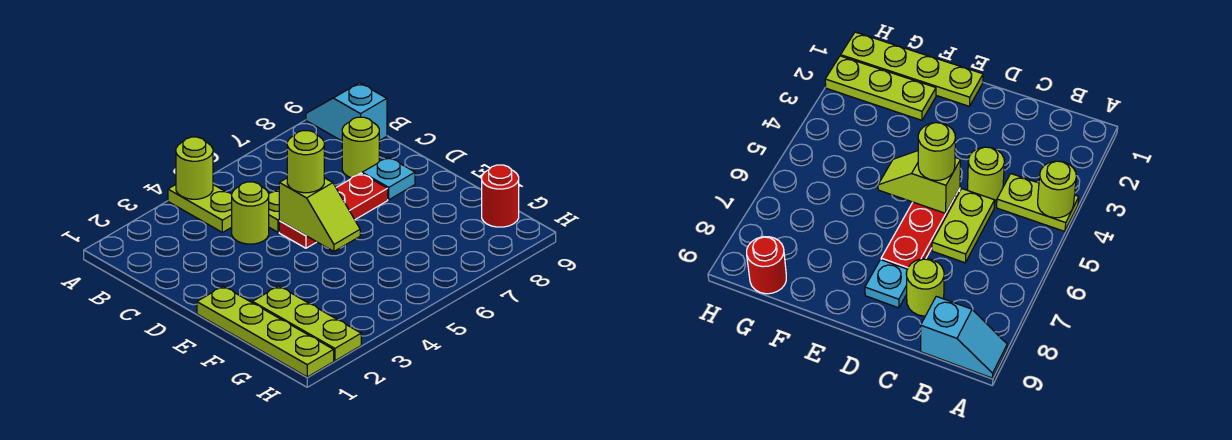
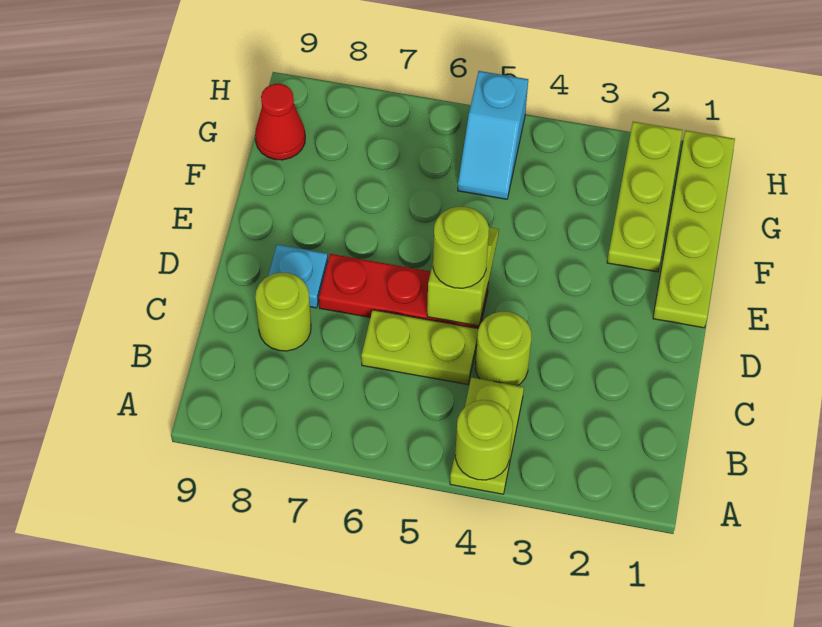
cyan 1x2 slope [306,83,387,141] -> cyan 1x2 slope moved to [458,71,528,199]
red 1x1 round brick [482,165,519,227] -> red 1x1 cone [255,84,305,160]

